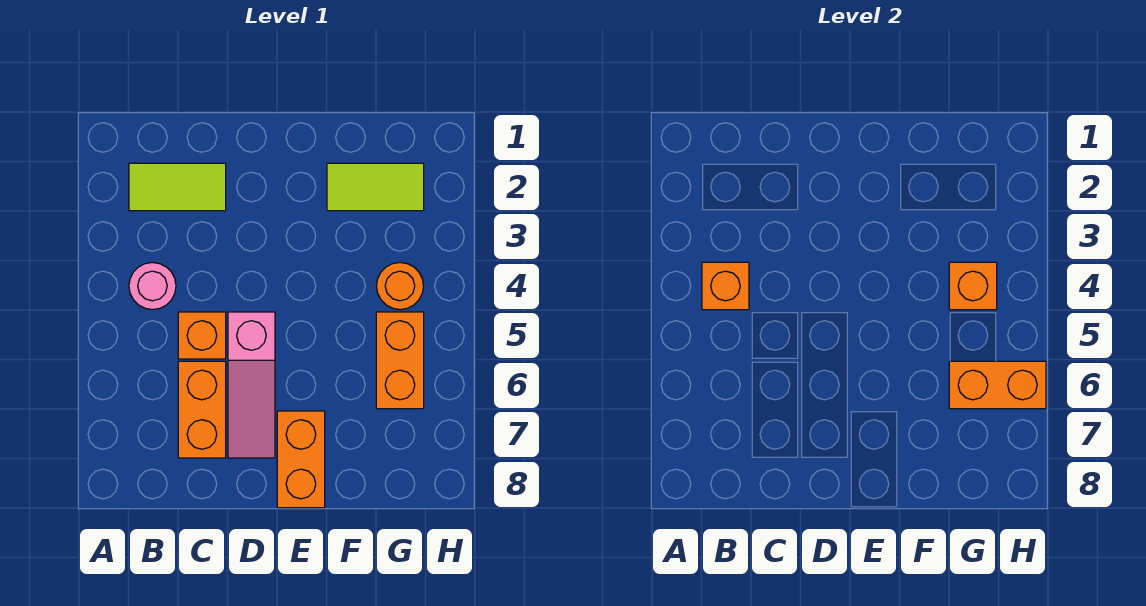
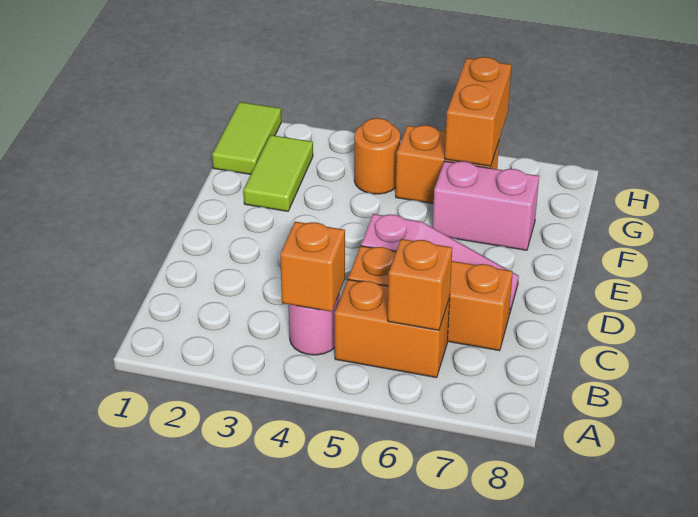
lime 1x2 tile [129,163,226,211] -> lime 1x2 tile moved to [212,102,281,174]
orange 1x2 brick [277,411,325,508] -> orange 1x2 brick moved to [335,279,450,378]
none -> pink 1x2 brick [433,161,539,250]
orange 1x1 brick [949,262,997,310] -> orange 1x1 brick moved to [388,239,452,330]

